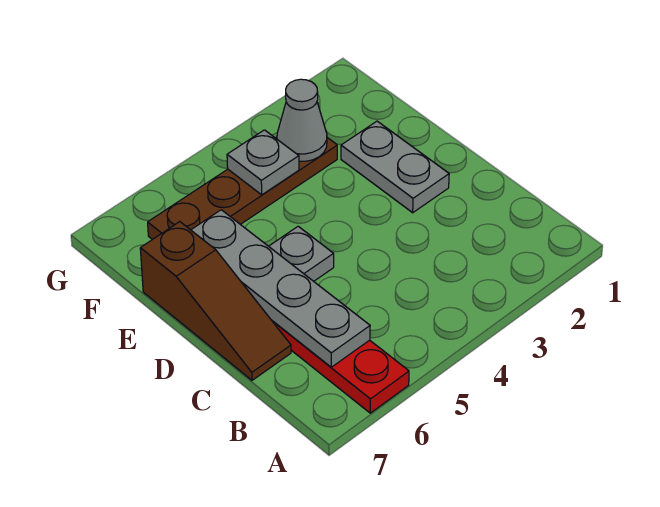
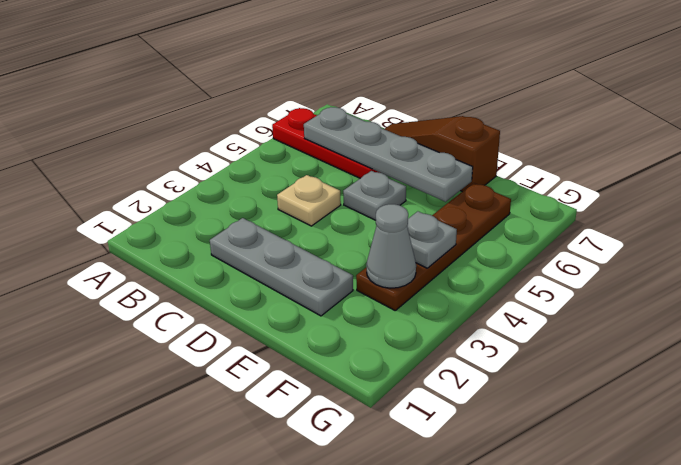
none -> tan 1x1 plate [277,175,341,226]
grey 1x2 plate [341,121,449,213] -> grey 1x3 plate [210,218,353,316]

